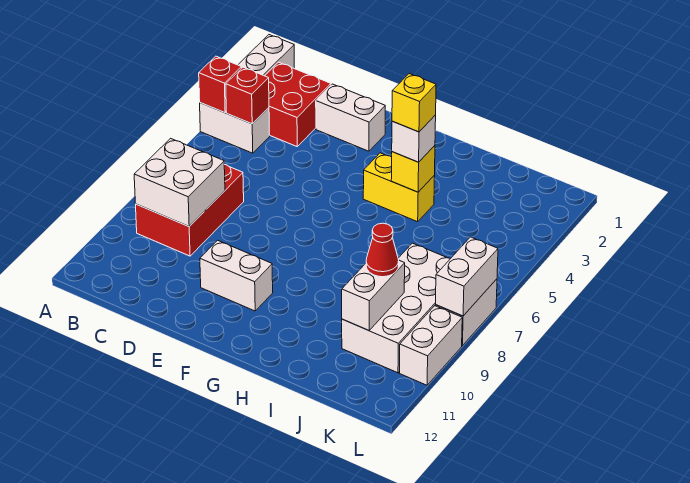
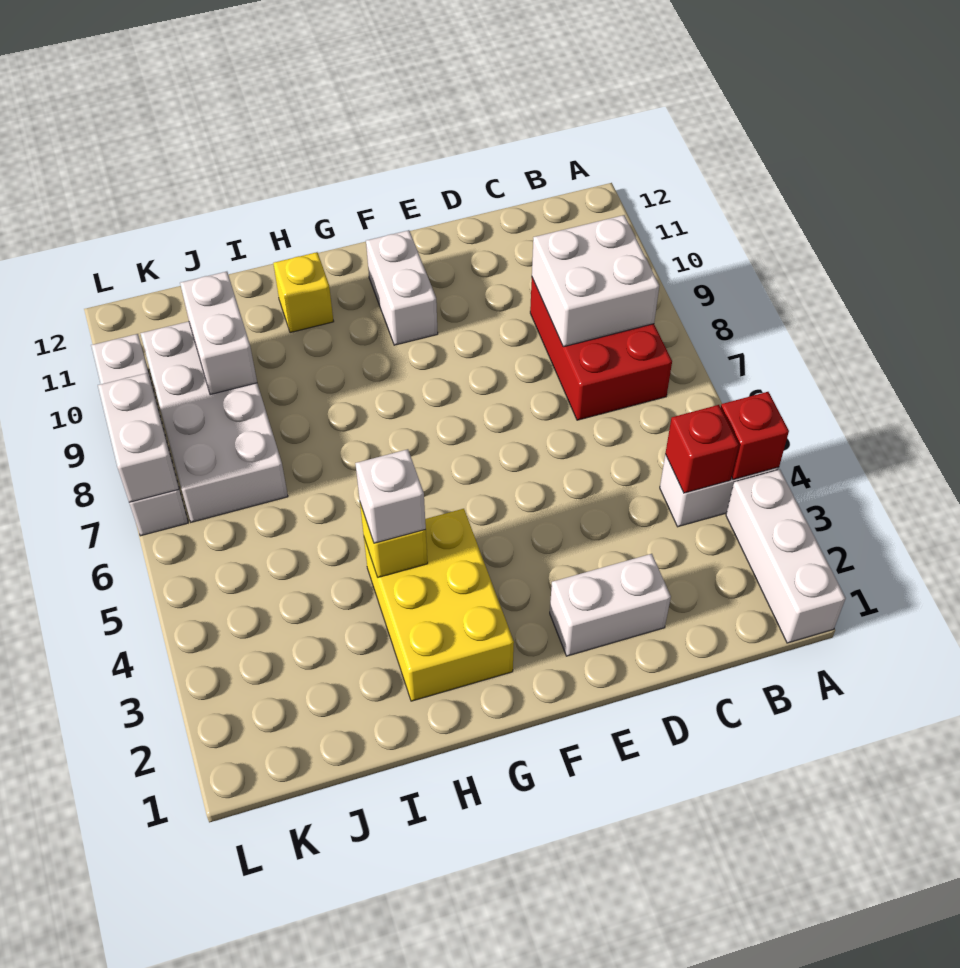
red 2x2 brick [265,62,331,146] -> none
white 1x2 brick [200,240,273,311] -> white 1x2 brick turned to [366,230,438,345]
yellow 1x2 brick [363,153,435,222] -> yellow 2x3 brick [364,509,514,701]
yellow 1x1 brick [392,74,436,132] -> yellow 1x1 brick moved to [273,252,334,333]
red 1x1 cone [366,223,399,277] -> none

